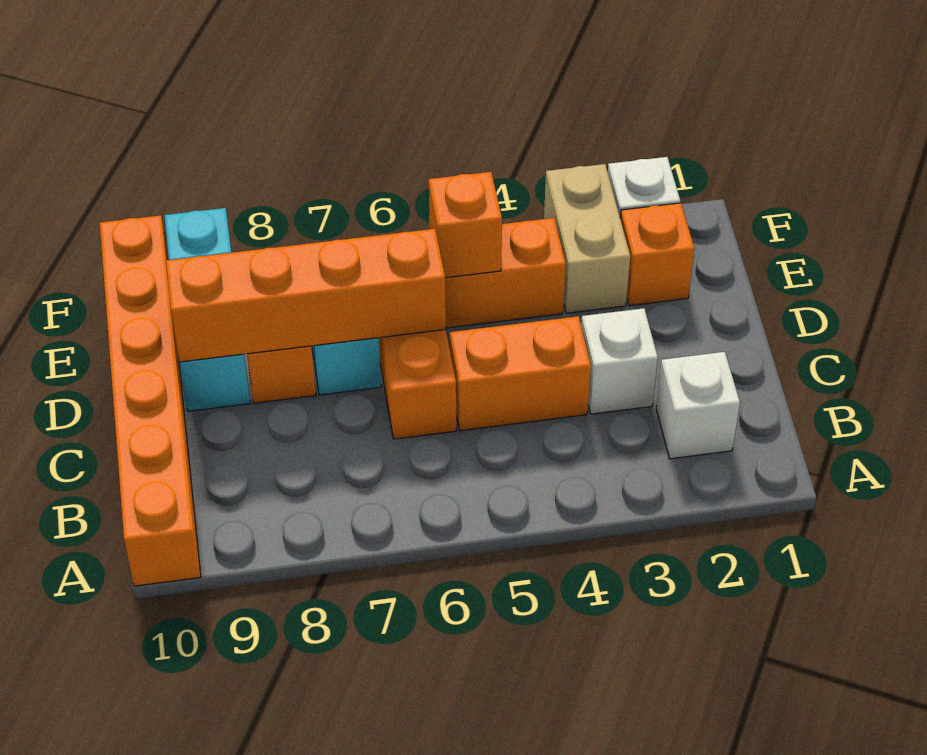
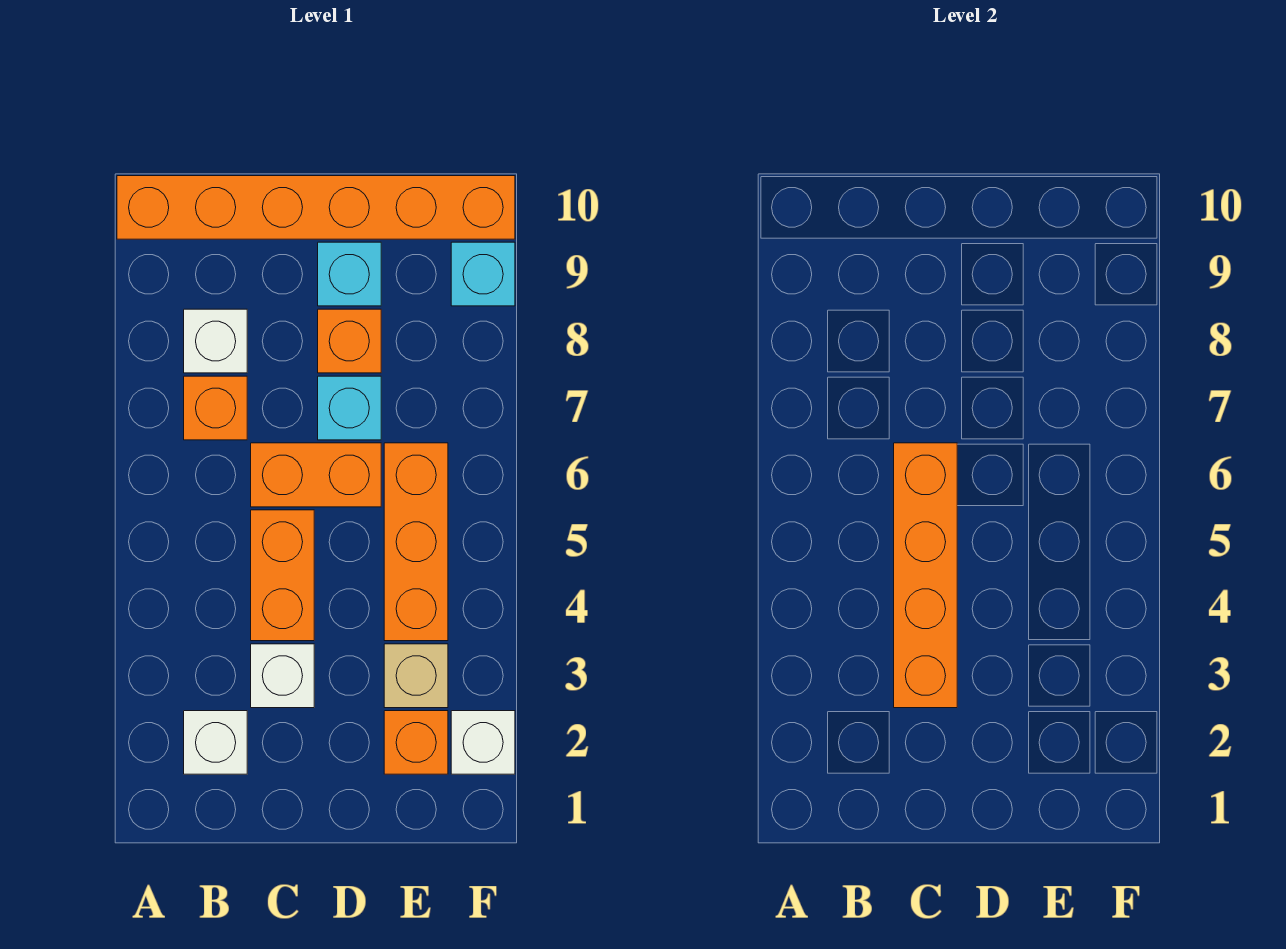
none -> white 1x1 brick [184,309,247,373]
orange 1x4 brick [166,229,446,362] -> orange 1x4 brick moved to [894,443,957,708]
tan 1x2 brick [544,164,630,313] -> tan 1x1 brick [384,644,448,708]
orange 1x1 brick [429,172,502,278] -> orange 1x1 brick moved to [184,376,247,440]

